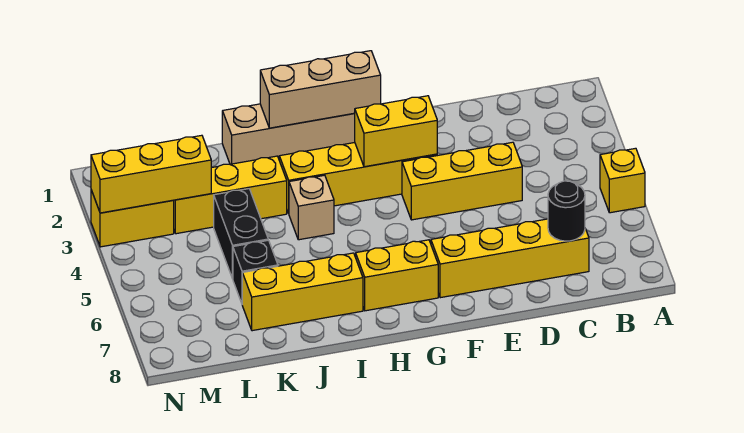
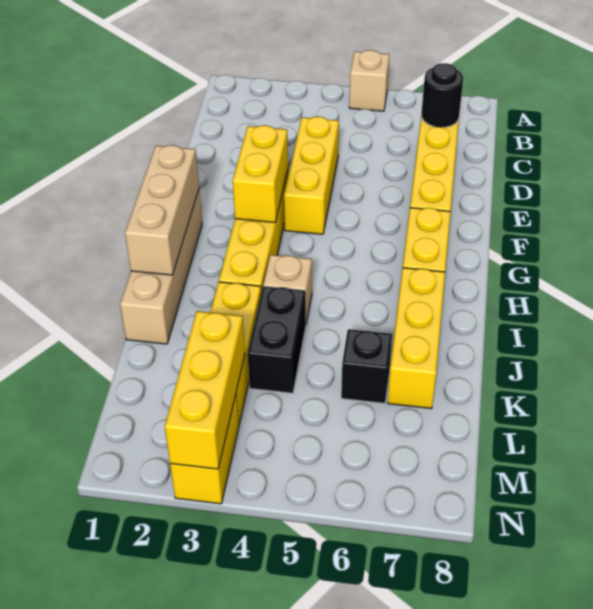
yellow 1x1 brick [600,148,645,213] -> tan 1x1 brick [349,50,389,111]
black 1x2 brick [214,189,268,279] -> black 1x2 brick turned to [248,286,306,393]

